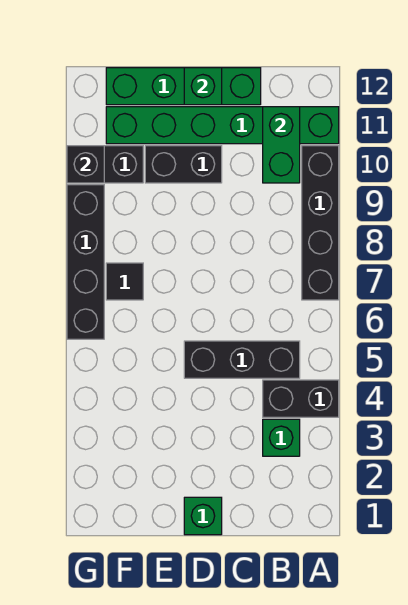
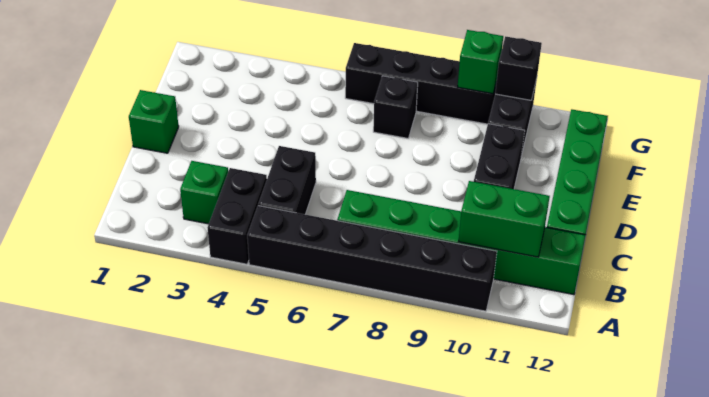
black 1x4 brick [302,146,339,300] -> black 1x6 brick [247,206,497,311]
green 1x6 brick [106,107,339,144] -> green 1x6 brick turned to [337,190,586,295]
black 1x3 brick [184,341,300,378] -> black 1x2 brick [258,146,316,214]
green 1x1 brick [184,68,222,105] -> green 1x1 brick moved to [458,30,503,94]
black 1x1 tile [106,263,143,300] -> black 1x1 brick [373,76,418,138]

